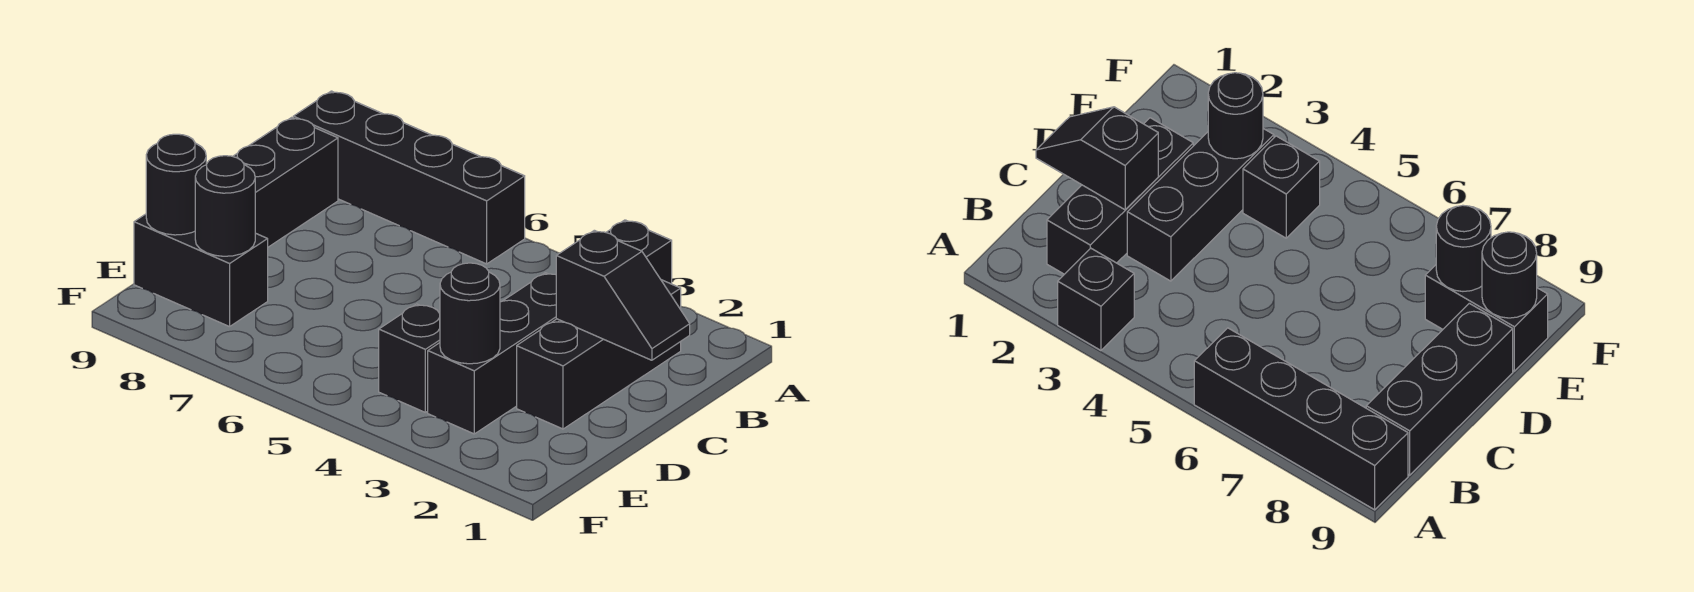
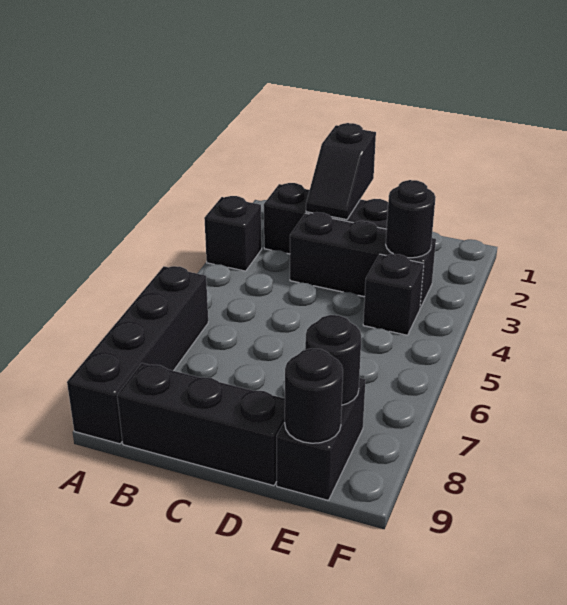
black 1x2 slope [556,230,690,360] -> black 1x2 slope turned to [306,123,376,220]

